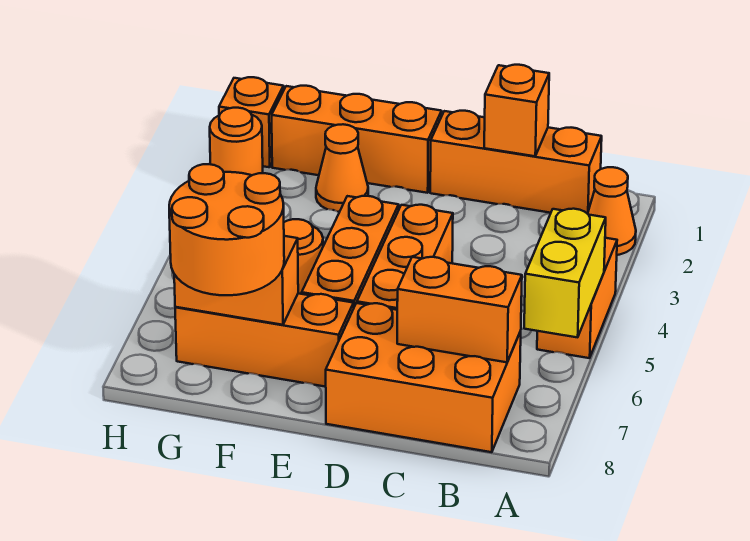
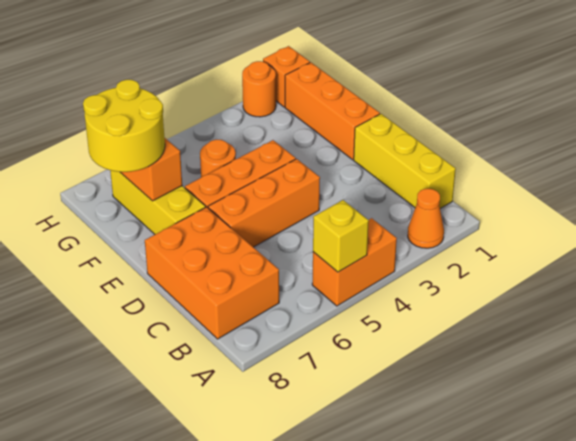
yellow 1x2 brick [524,209,606,337] -> yellow 1x1 brick [313,200,369,272]
orange 1x3 brick [430,111,602,214] -> yellow 1x3 brick [354,114,456,209]
orange 1x2 brick [397,257,522,362] -> none
orange 1x1 brick [484,65,549,156] -> none
orange 1x3 brick [175,293,354,387] -> yellow 1x3 brick [110,170,206,234]
orange 1x1 cone [316,124,368,212] -> none
orange 2x2 round brick [169,164,284,295] -> yellow 2x2 round brick [83,80,165,172]

